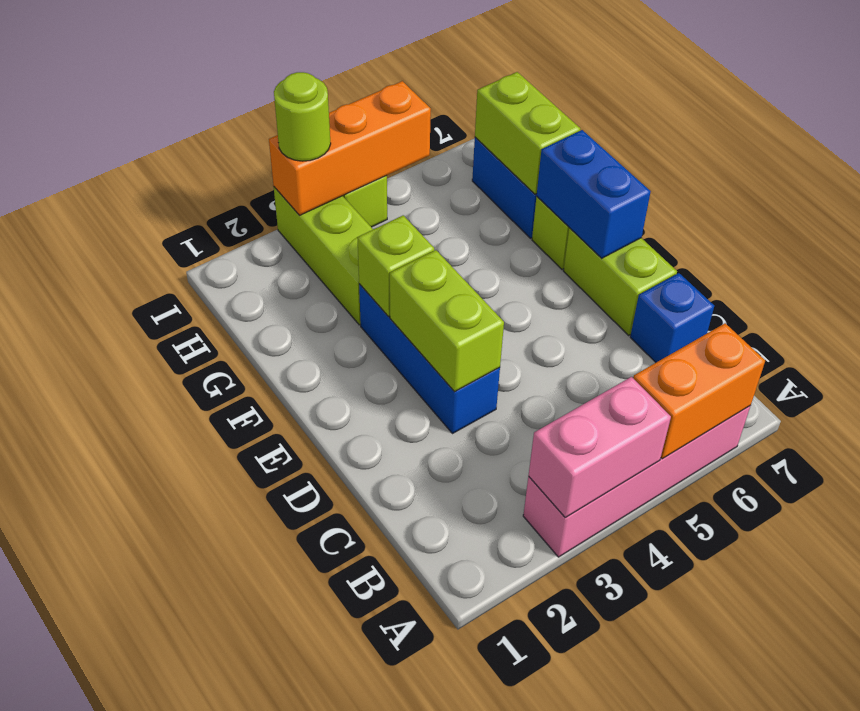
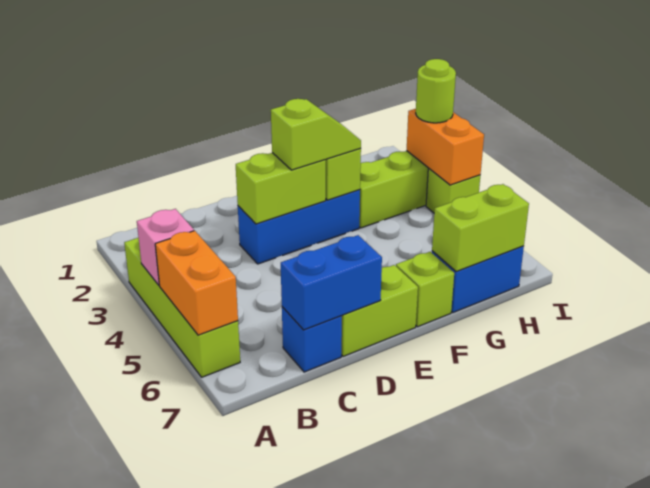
pink 1x4 brick [523,405,751,557] -> lime 1x4 brick [124,238,240,377]
pink 1x2 brick [528,377,671,518] -> pink 1x1 brick [137,209,194,285]
none -> lime 1x2 slope [271,99,361,170]
blue 1x2 brick [537,130,651,258] -> blue 1x2 brick moved to [281,235,382,330]
orange 1x3 brick [269,81,431,215] -> orange 1x2 brick [407,109,484,185]

